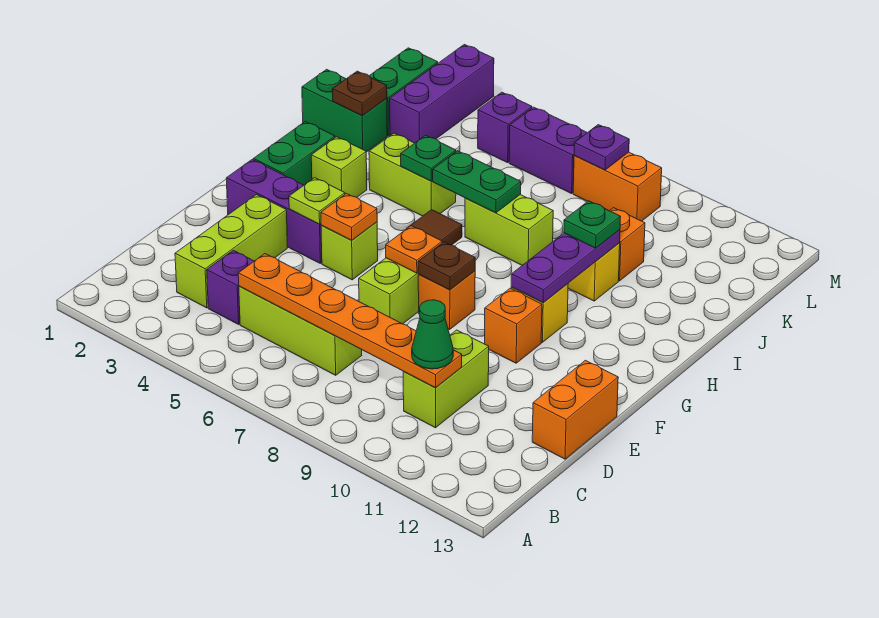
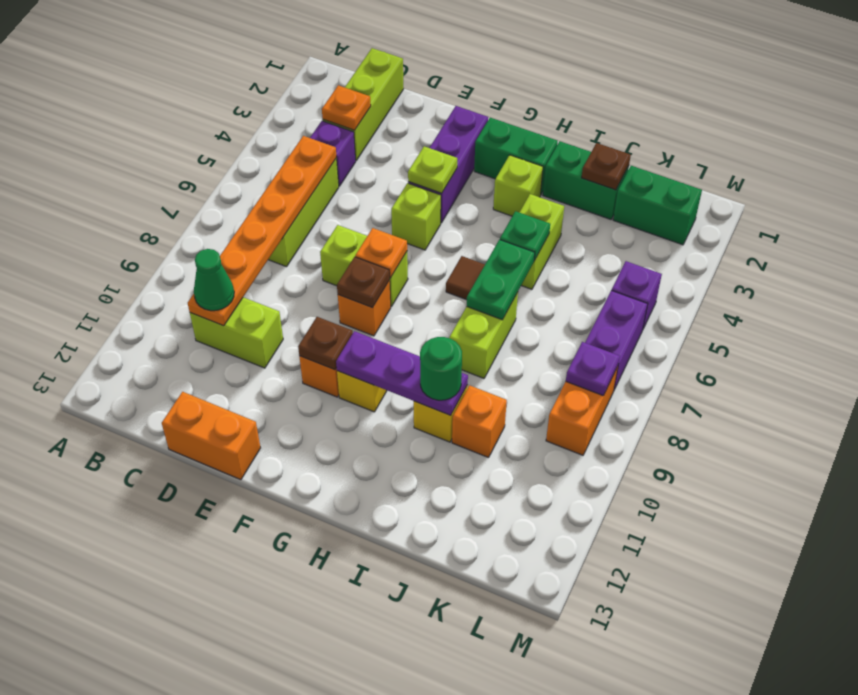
lime 1x3 brick [175,195,287,308] -> lime 1x3 brick turned to [323,48,404,160]
orange 1x1 plate [321,194,377,240] -> orange 1x1 plate moved to [322,85,371,130]
none -> brown 1x1 plate [298,317,353,370]
green 1x1 plate [564,201,621,248] -> green 1x1 round brick [420,337,462,400]
green 1x2 brick [302,69,387,152] -> green 1x2 brick turned to [543,141,629,219]
purple 1x3 brick [390,45,494,143] -> none

